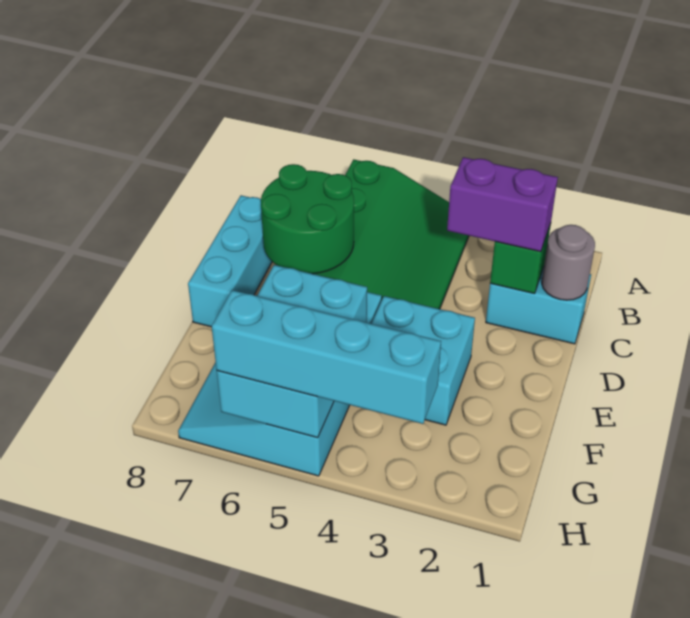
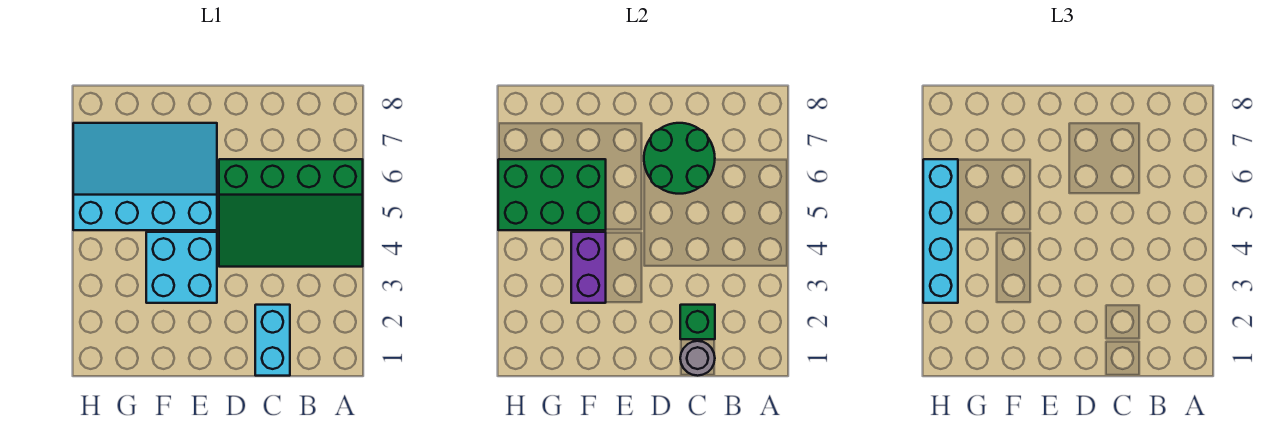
purple 1x2 brick [447,157,558,252] -> purple 1x2 brick moved to [571,232,606,303]
cyan 1x3 brick [188,195,272,327] -> none
cyan 2x3 brick [217,265,367,438] -> green 2x3 brick [498,159,606,230]

